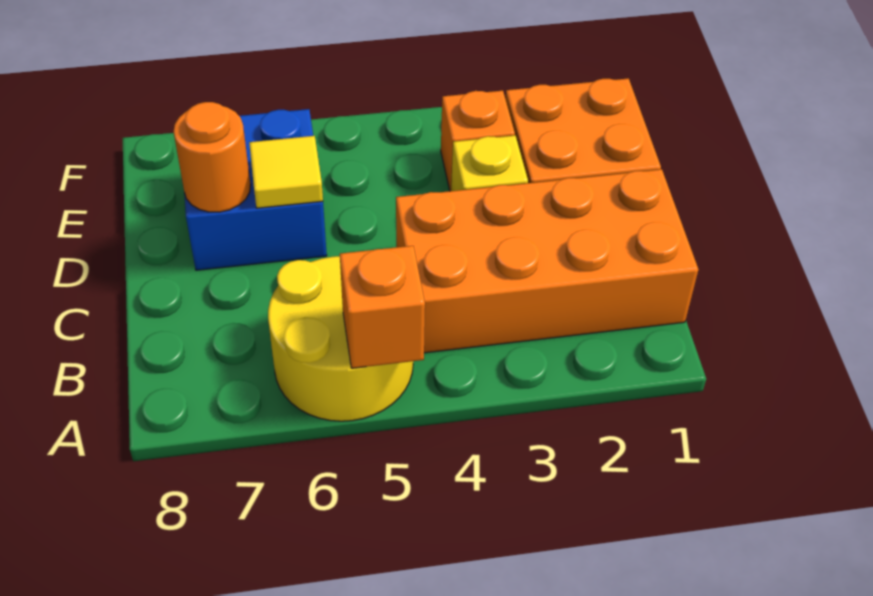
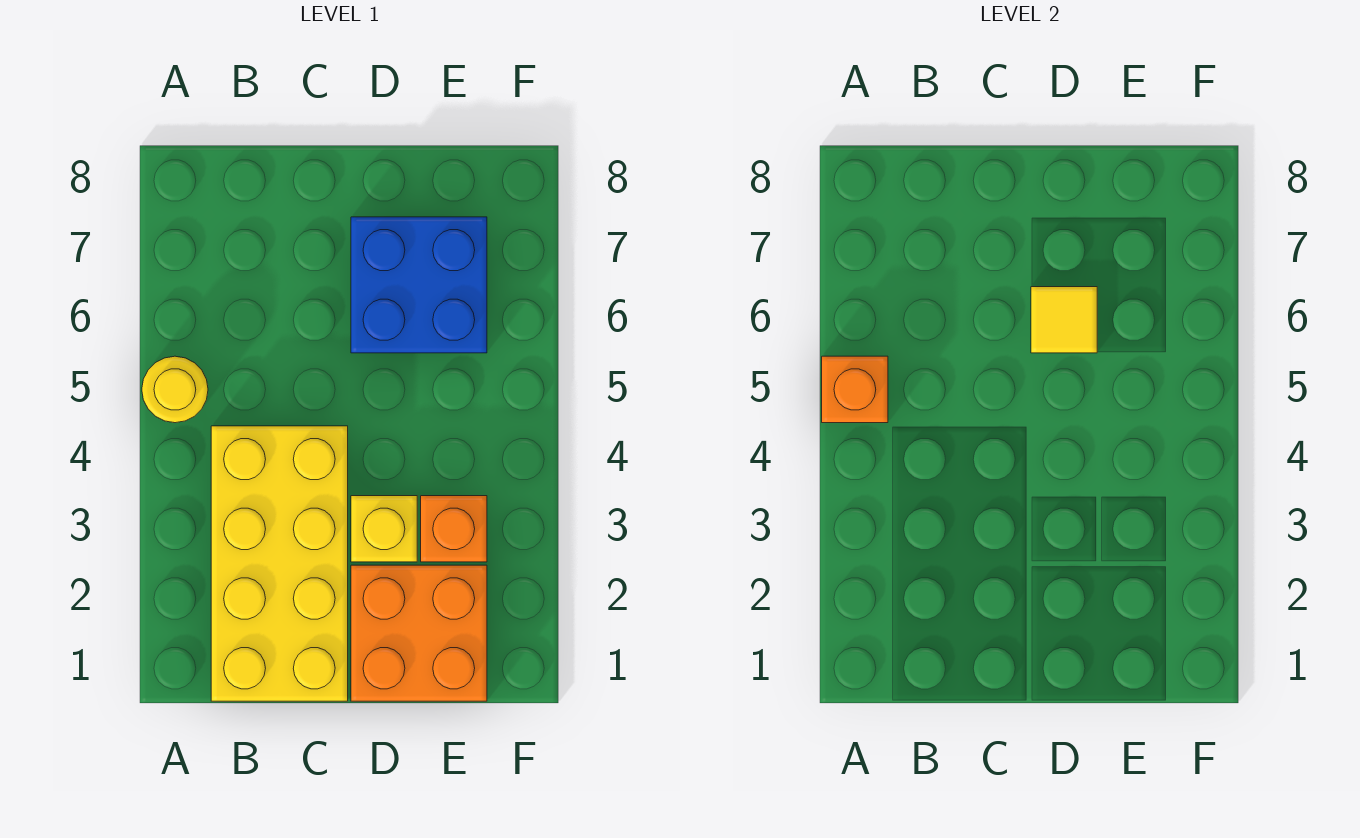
yellow 2x2 round brick [268,256,413,421] -> yellow 1x1 round brick [142,356,208,423]
orange 2x4 brick [396,169,698,353] -> yellow 2x4 brick [211,426,348,701]
orange 1x1 round brick [173,102,251,212] -> none

